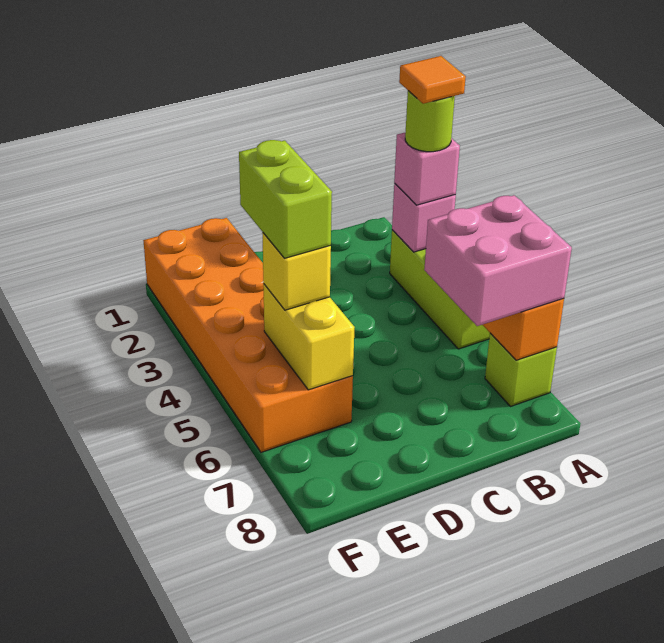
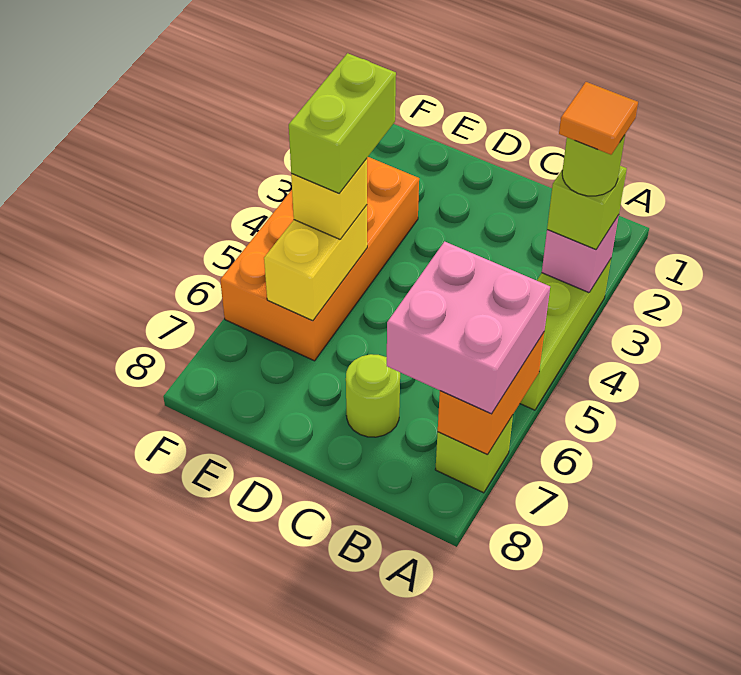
pink 1x1 brick [394,132,460,205] -> lime 1x1 brick [547,166,627,249]
none -> lime 1x1 round brick [346,354,400,437]
orange 2x6 brick [143,218,353,452] -> orange 2x4 brick [220,157,419,361]

